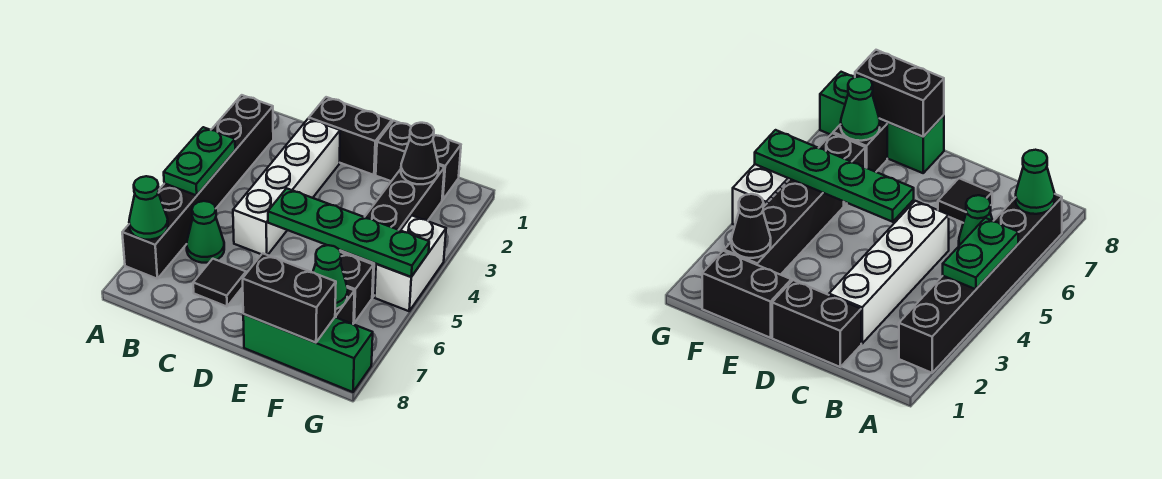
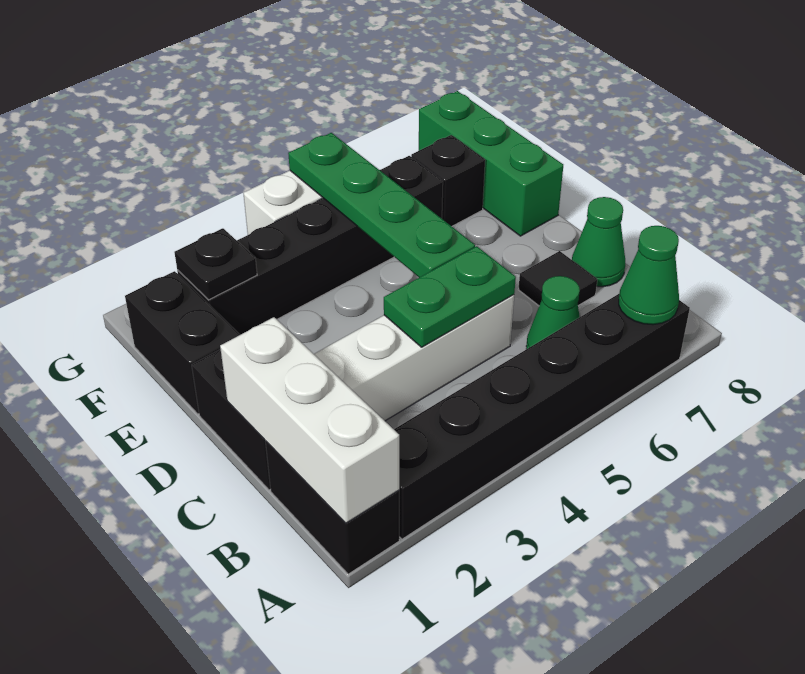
none -> white 1x3 brick [220,317,399,523]
green 1x2 plate [164,127,235,195] -> green 1x2 plate moved to [384,246,516,347]
black 1x2 brick [243,253,336,343] -> black 1x2 brick moved to [265,441,399,574]
black 1x1 cone [401,123,438,184] -> black 1x1 plate [174,228,257,300]
green 1x1 cone [313,245,348,309] -> green 1x1 cone moved to [572,197,625,287]

